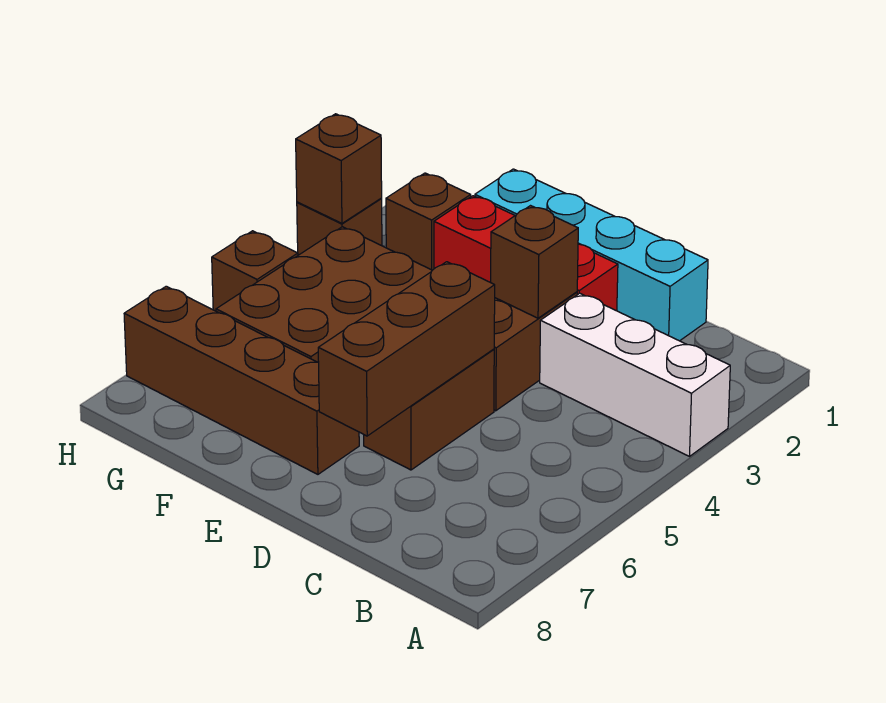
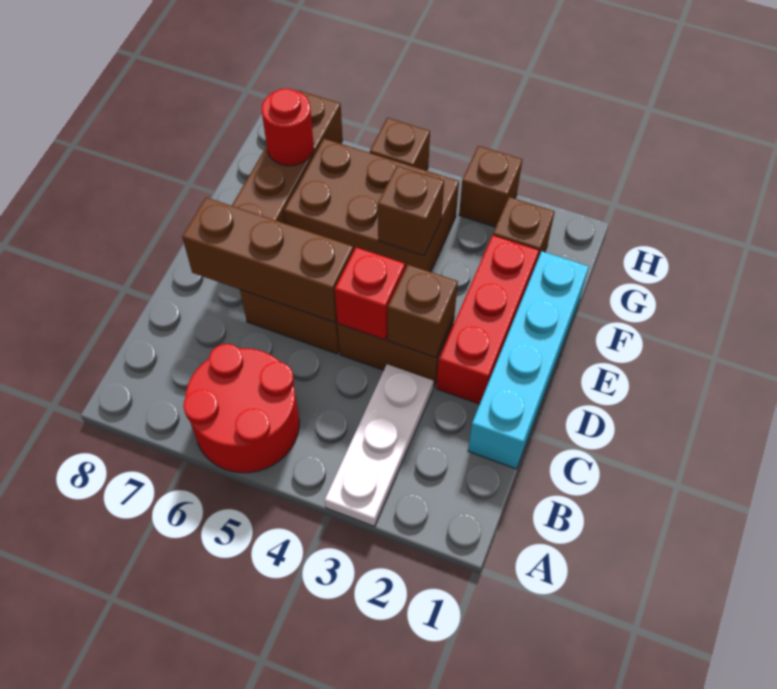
white 1x3 brick [540,293,730,456] -> white 1x3 plate [325,364,434,526]
none -> red 2x2 round brick [183,344,299,473]
none -> red 1x1 brick [335,247,405,340]
none -> red 1x1 round brick [262,88,314,166]
brown 1x1 brick [296,114,382,223] -> brown 1x1 brick moved to [378,166,444,256]

